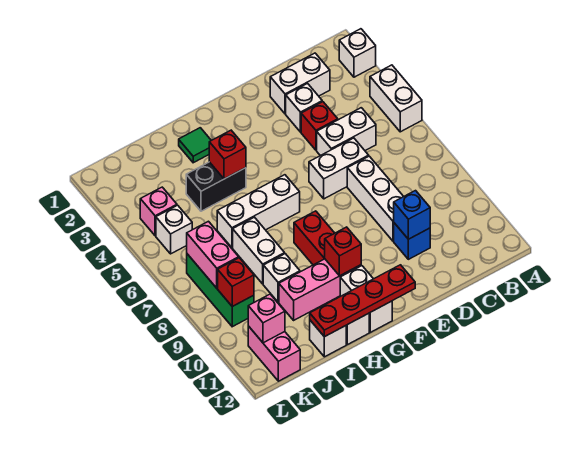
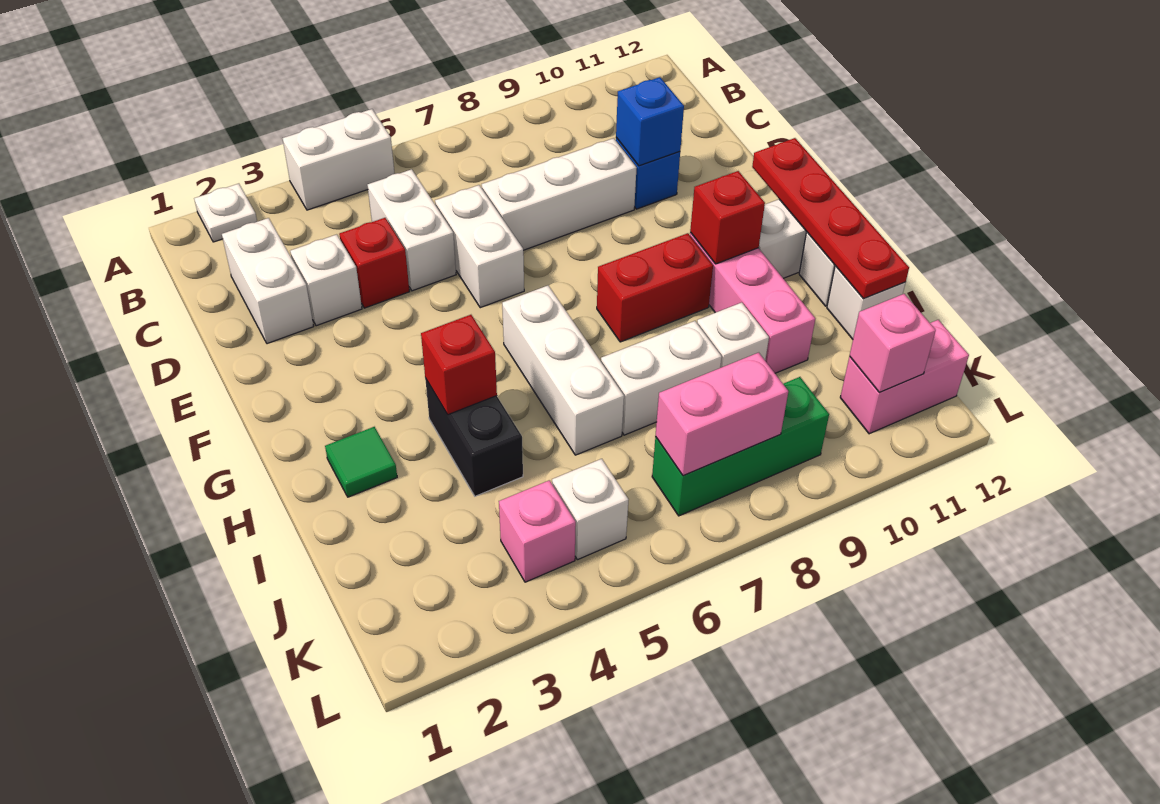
white 1x1 brick [339,29,376,77] -> white 1x1 plate [194,184,257,242]
red 1x1 brick [218,258,254,306] -> none

